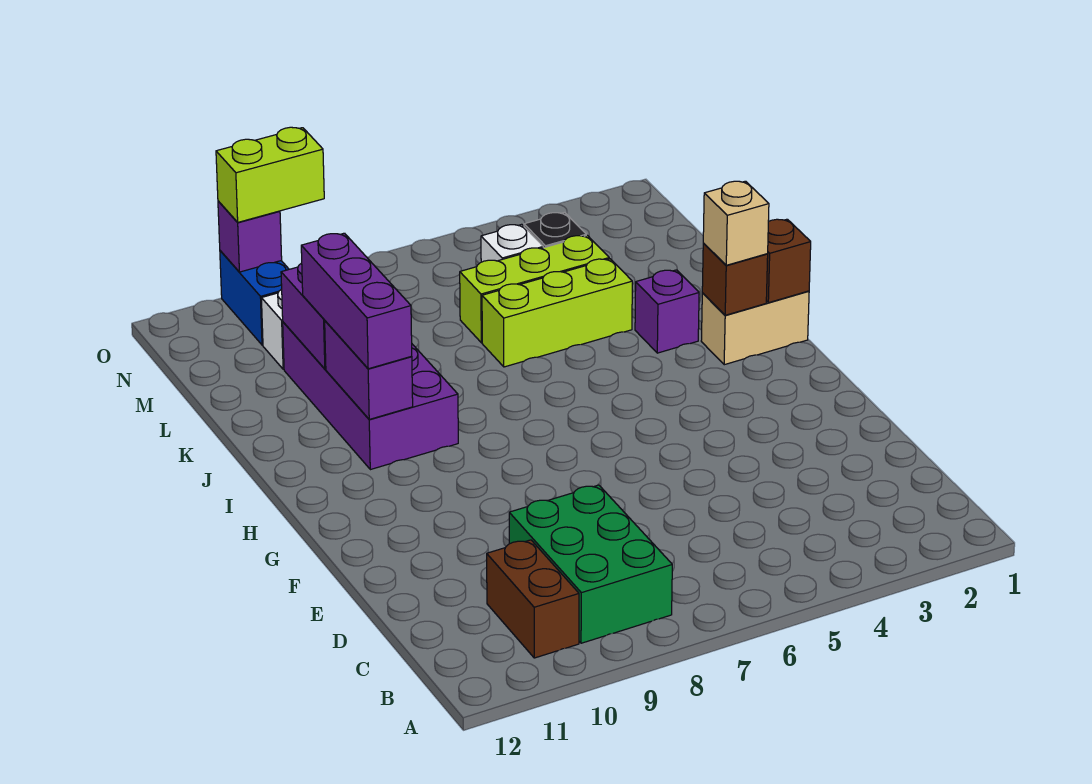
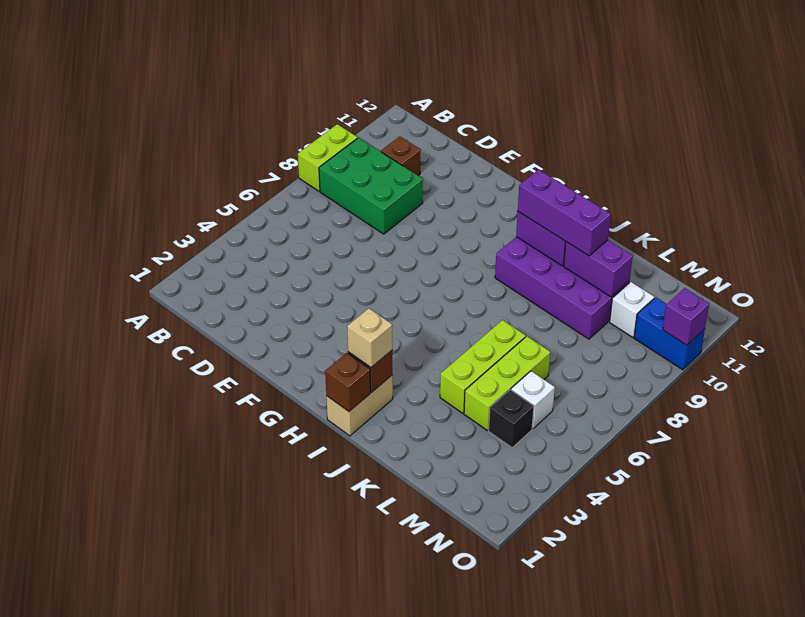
brown 1x2 brick [487,540,579,658] -> brown 1x1 brick [381,136,421,175]
purple 1x1 brick [635,270,699,353] -> none
lime 1x2 brick [216,127,324,222] -> lime 1x2 brick moved to [298,124,357,191]

